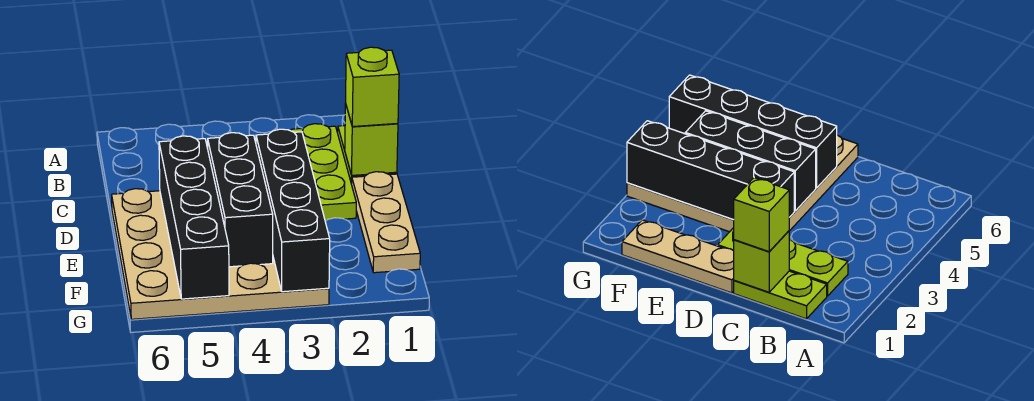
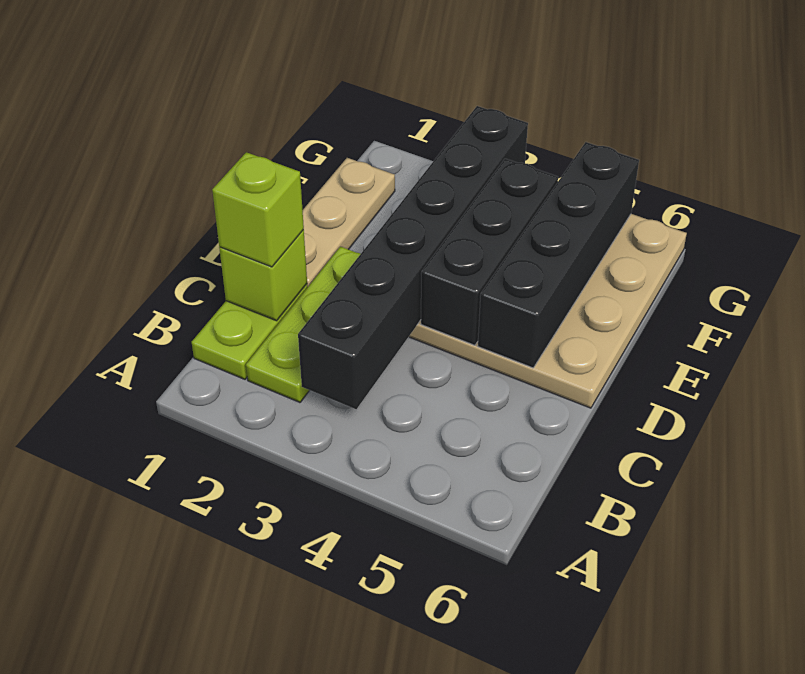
black 1x4 brick [256,129,330,292] -> black 1x6 brick [298,106,528,409]

